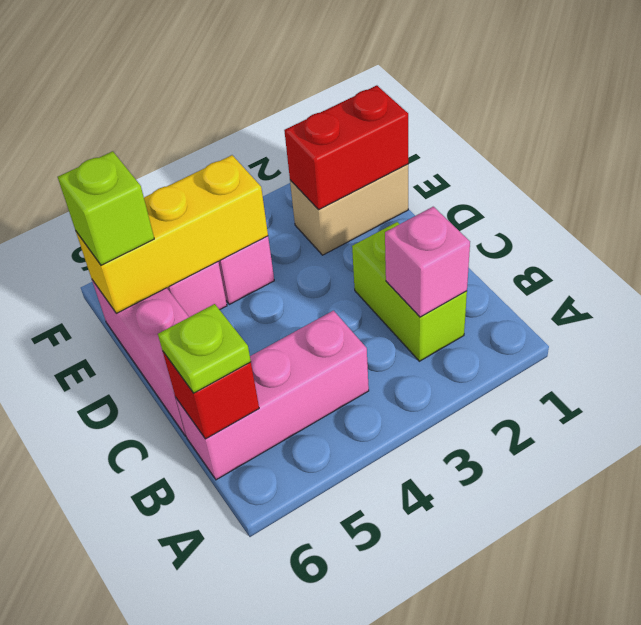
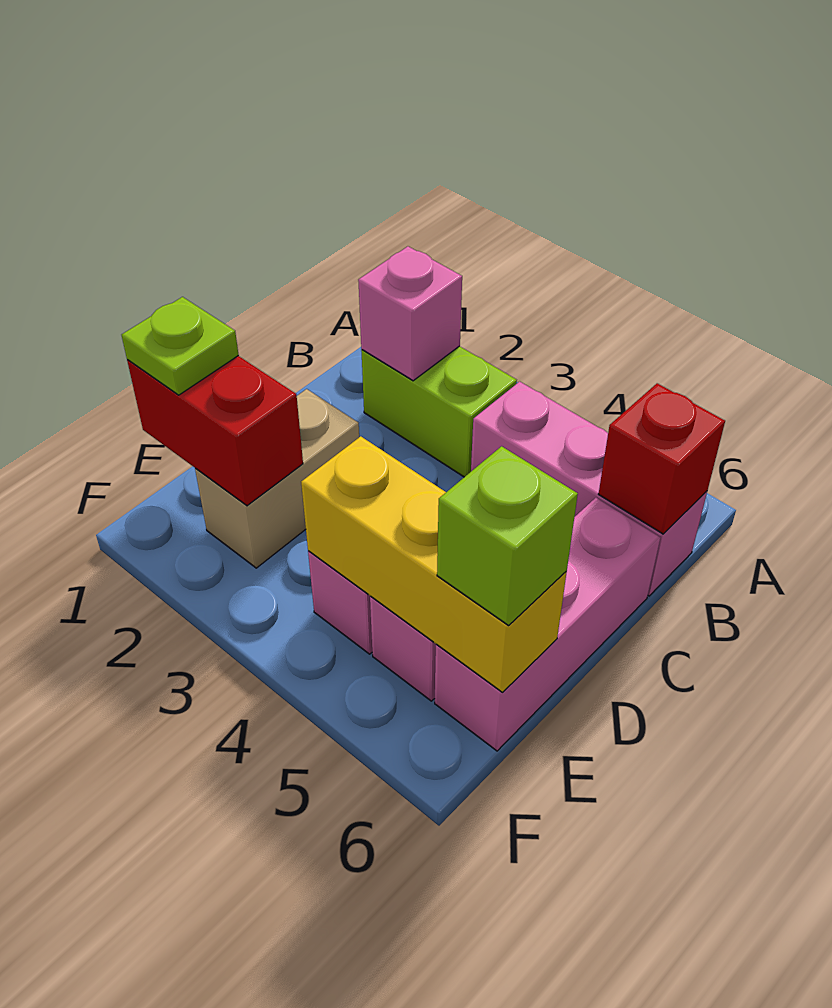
lime 1x2 brick [352,222,467,361] -> lime 1x2 brick turned to [361,346,517,477]
lime 1x1 plate [158,304,251,393] -> lime 1x1 plate moved to [122,297,239,395]
tan 1x2 brick [290,164,408,255] -> tan 1x2 brick turned to [195,389,359,568]

